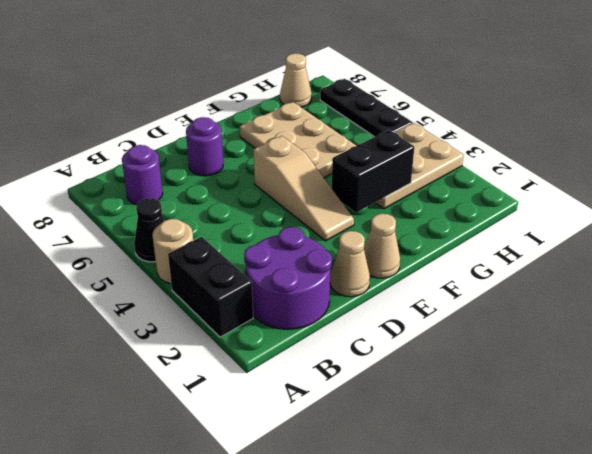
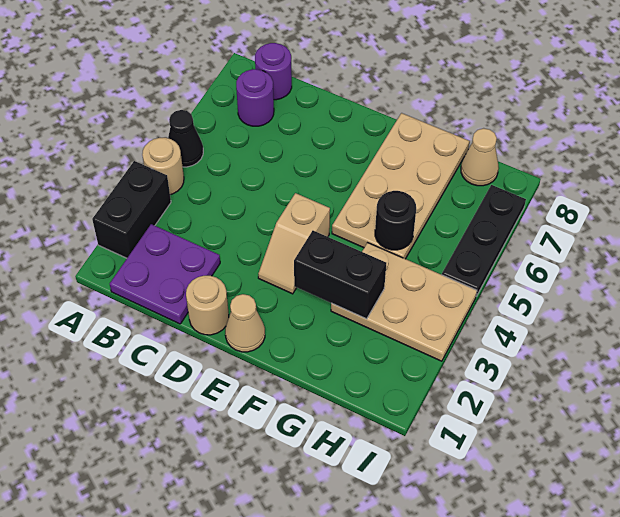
purple 2x2 round brick [244,227,332,329] -> purple 2x2 plate [110,224,220,324]
tan 1x1 cone [330,231,370,297] -> tan 1x1 round brick [186,276,229,335]
purple 1x1 round brick [186,117,223,176] -> purple 1x1 round brick moved to [255,43,292,100]
tan 1x3 slope [253,136,354,241] -> tan 1x2 slope [258,193,330,294]
tan 2x3 plate [240,102,356,178] -> tan 2x4 plate [332,113,470,259]
none -> black 1x1 round brick [375,191,416,250]

